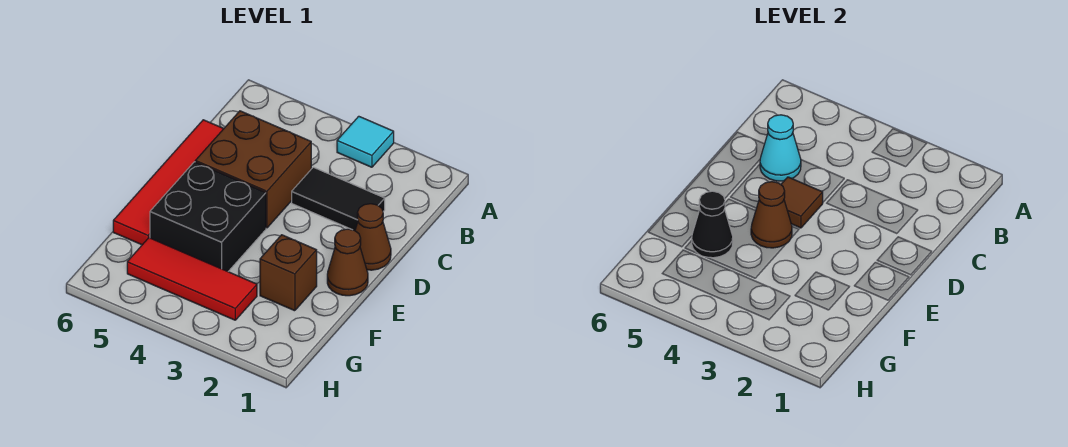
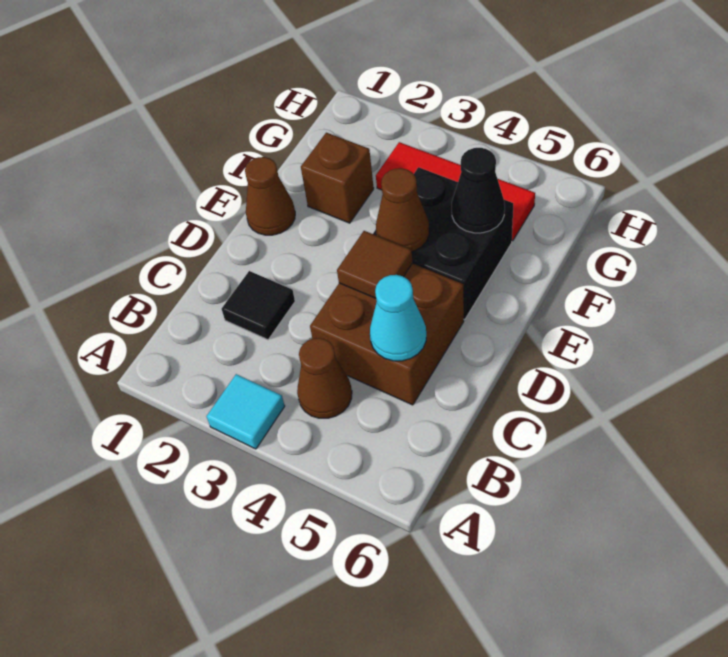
black 1x2 tile [292,167,385,230] -> black 1x1 tile [222,271,295,340]
red 1x4 tile [113,120,224,245] -> none
brown 1x1 cone [355,204,391,270] -> brown 1x1 cone moved to [297,338,352,418]

